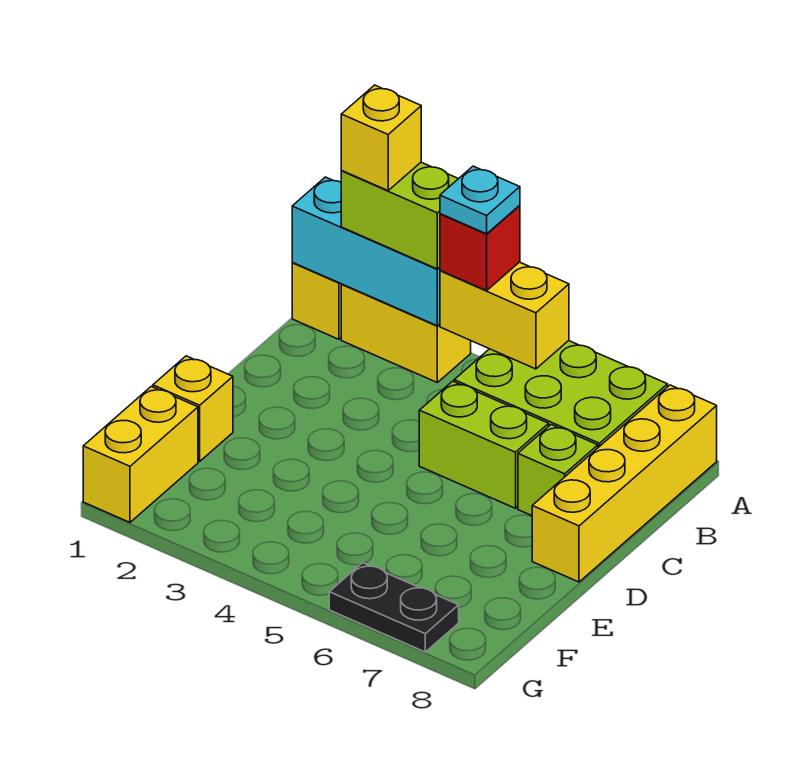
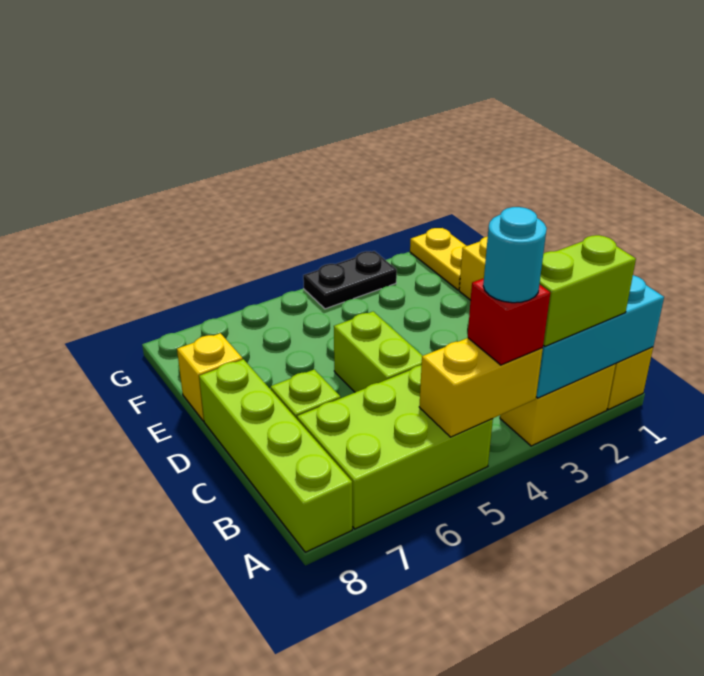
yellow 1x1 brick [341,85,421,191] -> yellow 1x1 brick moved to [177,333,243,421]
cyan 1x1 plate [440,166,520,234] -> cyan 1x1 round brick [483,207,547,303]
yellow 1x4 brick [532,385,717,582] -> lime 1x4 brick [199,359,352,552]
lime 1x2 brick [419,381,549,508] -> lime 1x2 brick turned to [334,312,422,392]
yellow 1x2 brick [83,386,198,522] -> yellow 1x2 plate [410,228,466,290]
black 1x2 plate [329,563,459,652] -> black 1x2 plate moved to [303,251,397,309]

